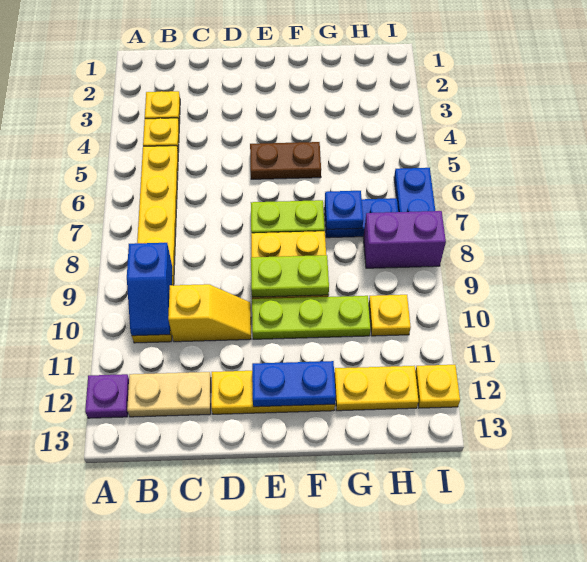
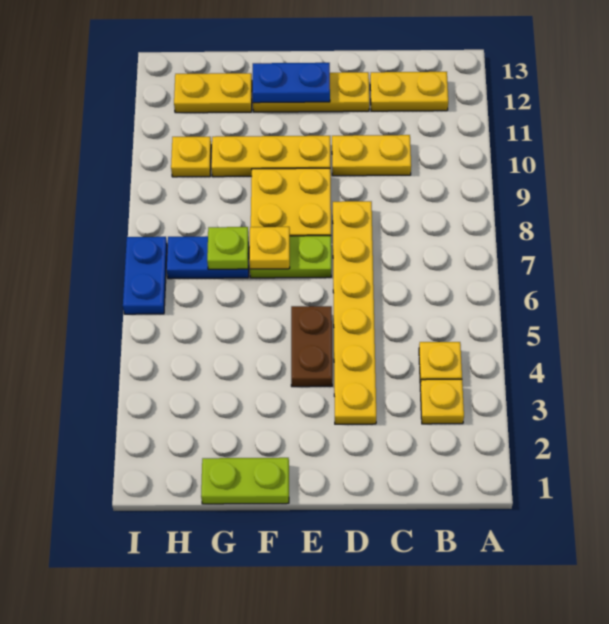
purple 1x1 plate [85,374,129,418] -> none
yellow 1x6 plate [132,146,178,343] -> yellow 1x6 plate moved to [333,201,376,424]
blue 1x2 slope [127,243,172,336] -> none
tan 1x2 plate [127,372,211,417] -> yellow 1x2 plate [370,72,448,111]
yellow 1x2 slope [168,284,251,342] -> yellow 1x2 plate [332,135,411,176]
brown 1x2 plate [250,142,321,179] -> brown 1x2 plate turned to [291,306,332,387]
lime 1x2 plate [251,255,329,297] -> lime 1x2 plate moved to [201,458,289,504]
lime 1x3 plate [252,296,371,339] -> yellow 1x3 plate [211,136,330,177]
blue 1x1 plate [325,191,363,229] -> lime 1x1 plate [207,227,248,269]
purple 1x2 brick [363,211,446,268] -> none
yellow 1x1 plate [415,365,460,408] -> yellow 1x1 plate moved to [249,227,290,269]

